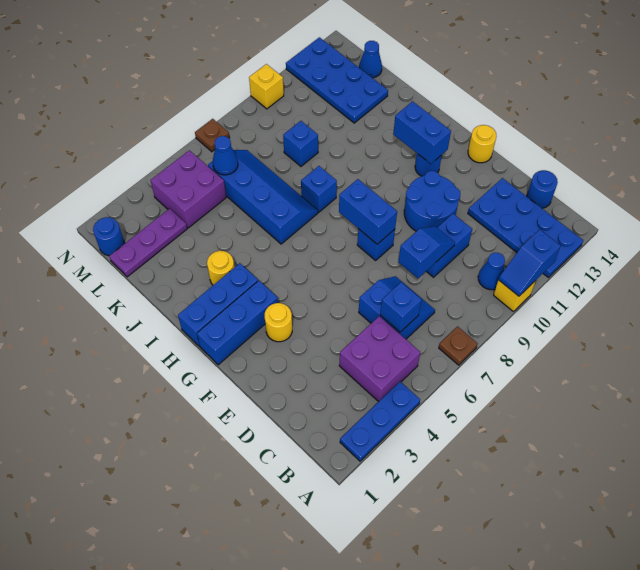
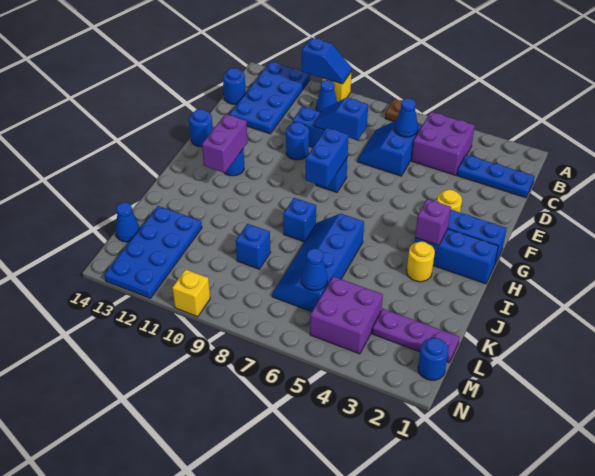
blue 1x3 plate [340,382,420,461] -> blue 1x3 plate moved to [457,155,535,198]
blue 1x1 brick [380,282,422,332] -> blue 1x1 cone [395,98,418,137]
blue 2x2 round brick [404,171,460,231] -> blue 1x1 round brick [286,122,309,160]
yellow 1x1 round brick [468,125,497,163] -> blue 1x1 round brick [189,109,213,147]
blue 1x2 brick [393,101,451,164] -> purple 1x2 brick [202,114,248,173]
none -> purple 1x1 brick [415,199,451,246]
brown 1x1 plate [195,119,230,152] -> none

